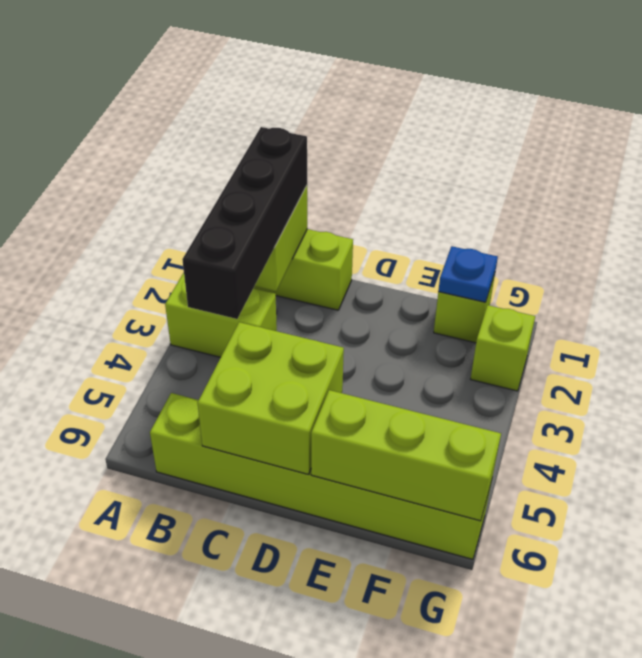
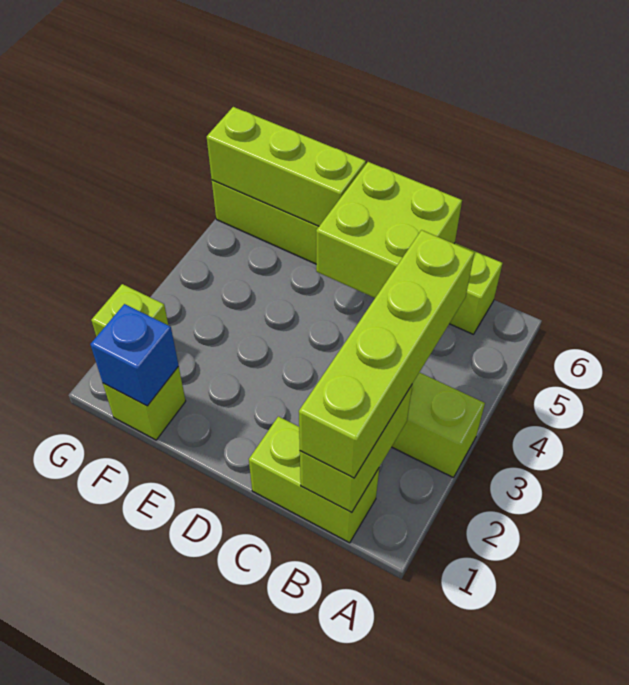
black 1x4 brick [182,127,307,319] -> lime 1x4 brick [299,230,474,478]
blue 1x1 plate [438,246,498,302] -> blue 1x1 brick [91,304,179,406]

